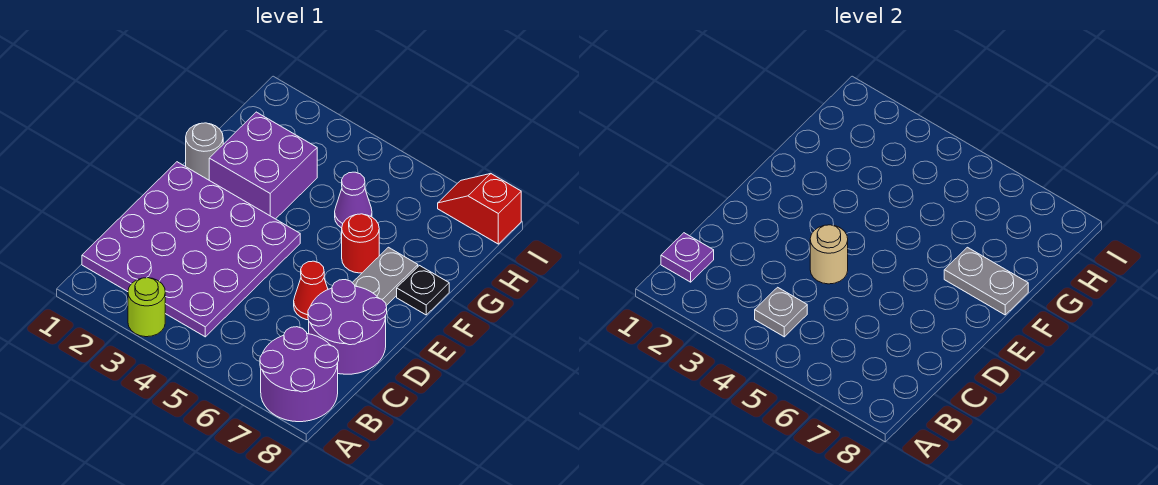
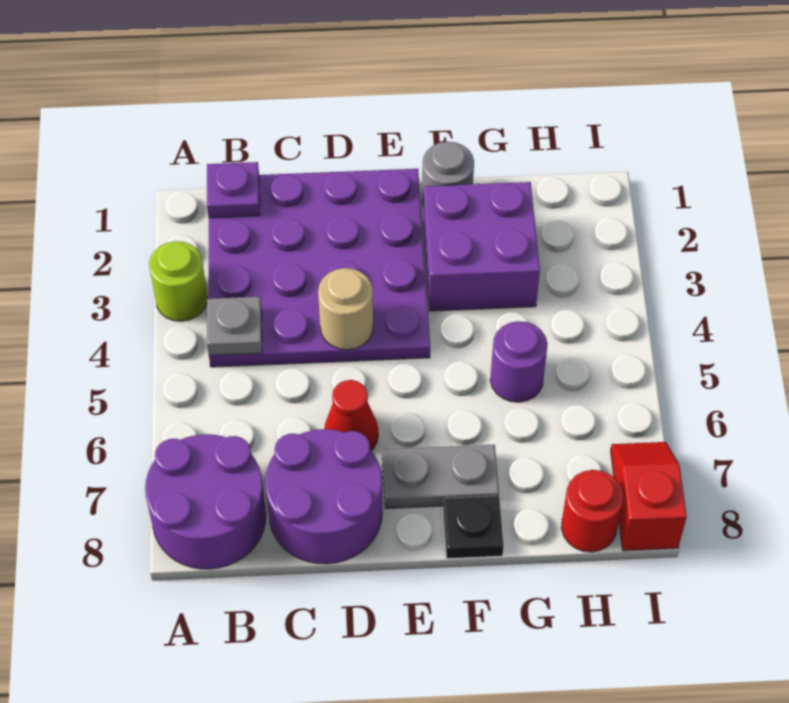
red 1x1 round brick [342,214,379,273] -> red 1x1 round brick moved to [561,470,623,552]
grey 1x2 plate [944,247,1028,315] -> none
purple 1x1 cone [335,172,372,228] -> purple 1x1 round brick [490,321,548,402]

